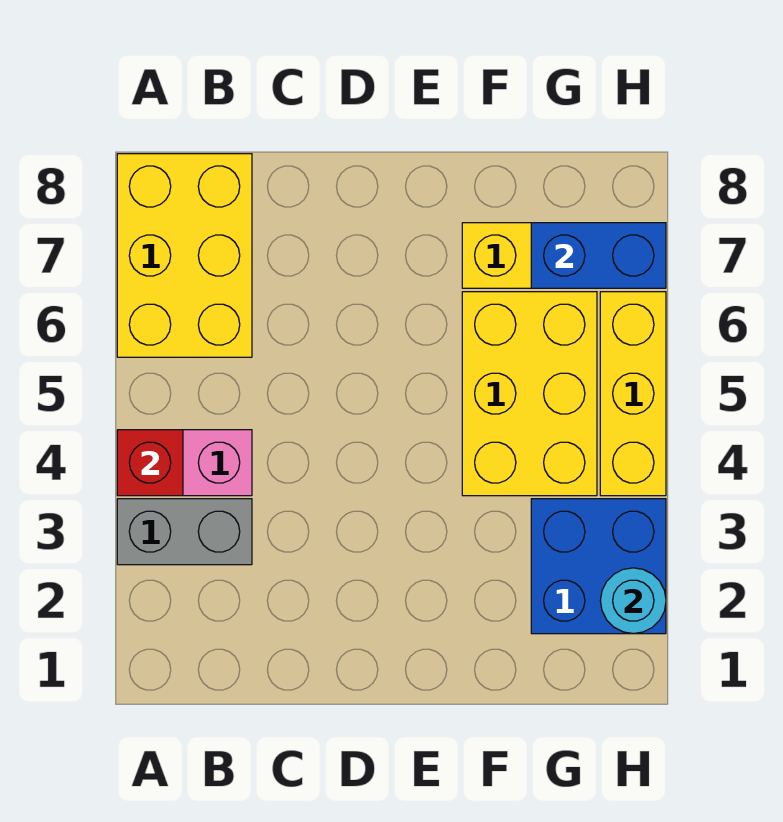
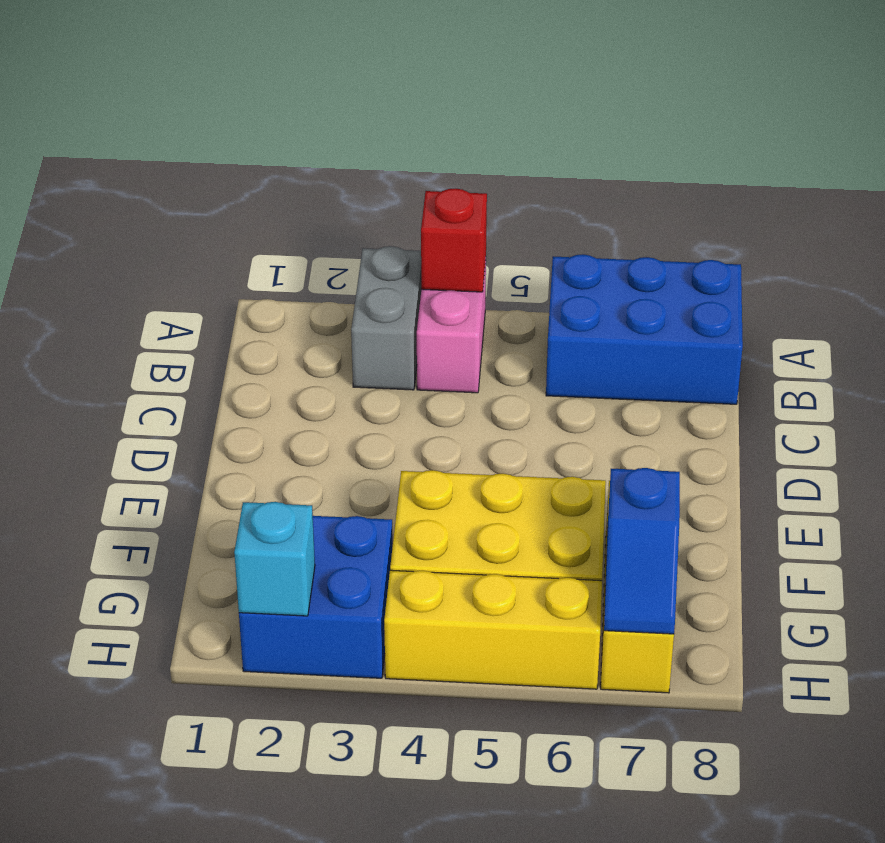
yellow 2x3 brick [117,154,252,357] -> blue 2x3 brick [546,254,743,404]
blue 1x2 brick [531,223,666,288] -> blue 1x2 slope [604,468,680,634]
cyan 1x1 round brick [600,568,666,634] -> cyan 1x1 brick [234,502,315,616]

